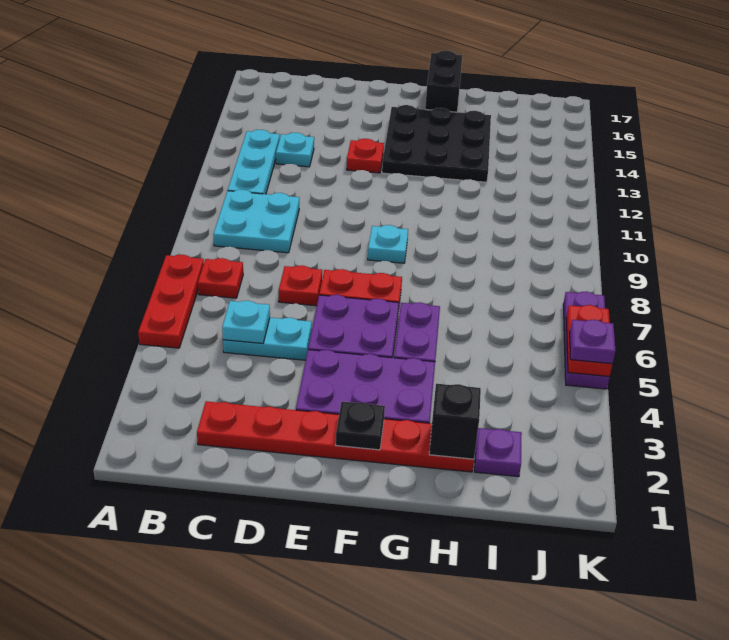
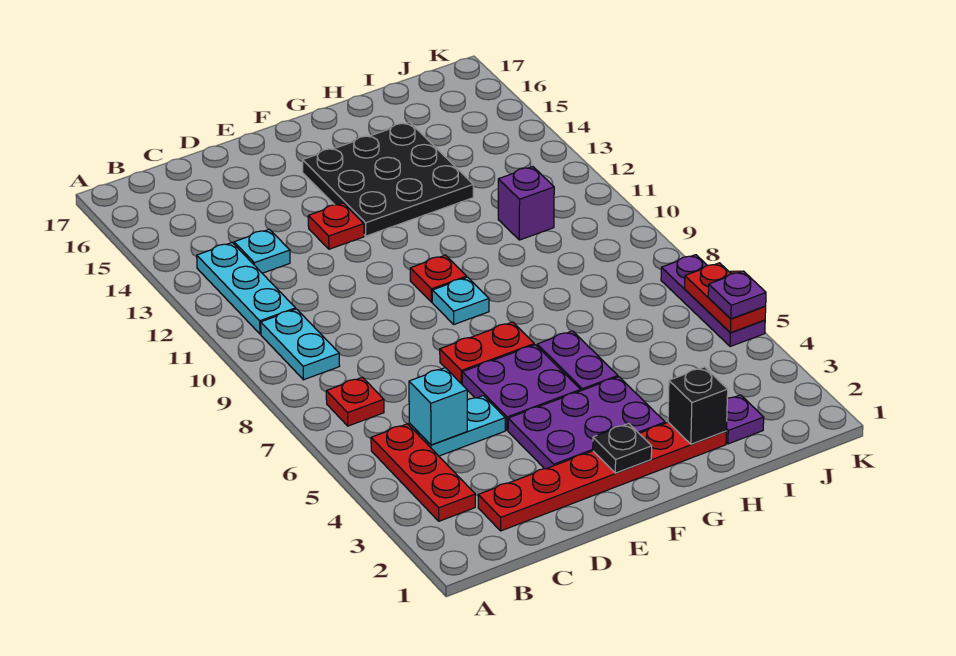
red 1x3 plate [138,255,204,348] -> red 1x3 plate moved to [371,424,475,521]
cyan 2x2 plate [213,190,299,253] -> cyan 1x2 plate [261,309,340,380]
cyan 1x1 plate [222,301,270,343] -> cyan 1x1 brick [409,368,467,445]
red 1x1 plate [279,265,322,306] -> red 1x1 plate moved to [410,255,467,302]
black 1x2 brick [425,50,462,112] -> none
none -> purple 1x1 brick [498,167,554,240]

